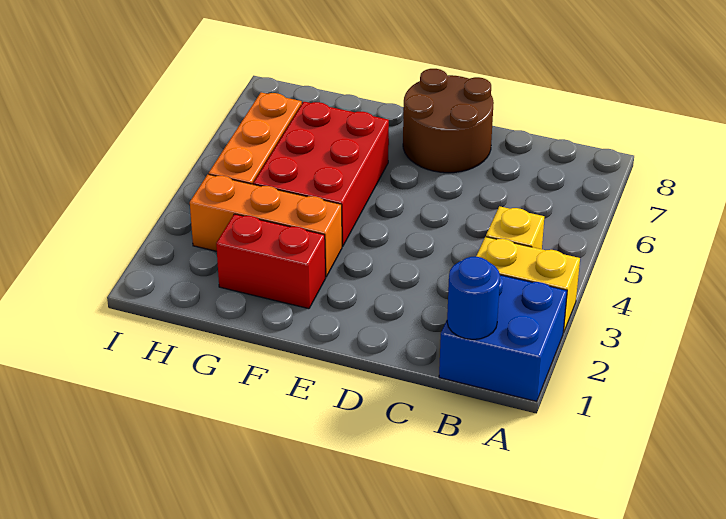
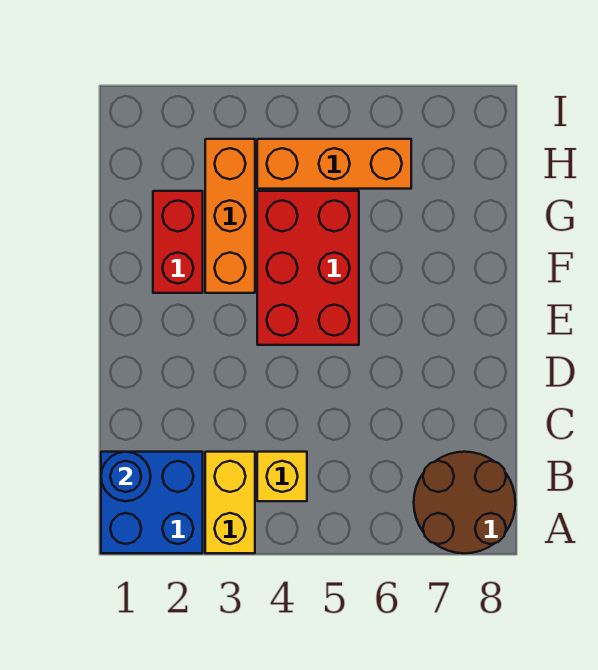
brown 2x2 round brick [403,69,494,173] -> brown 2x2 round brick moved to [414,452,515,553]
red 2x3 brick [253,102,389,247] -> red 2x3 brick turned to [257,191,359,345]

